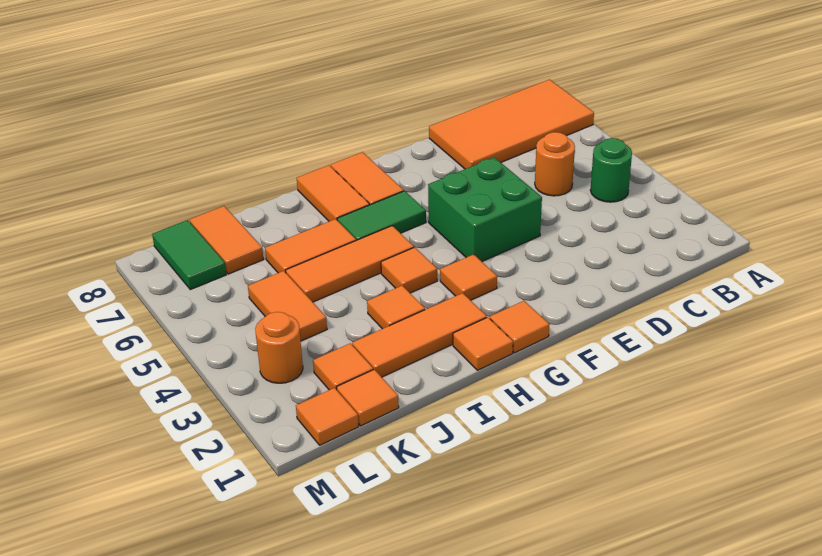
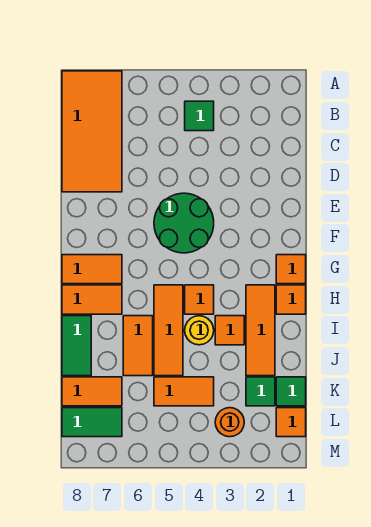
green 1x1 round brick [590,138,632,202] -> green 1x1 tile [185,101,214,131]
orange 1x1 round brick [535,132,575,196] -> none
green 2x2 brick [428,157,542,261] -> green 2x2 round brick [154,193,214,253]
orange 1x1 tile [440,254,497,300] -> none
green 1x2 tile [337,191,426,240] -> green 1x2 tile moved to [62,316,91,376]
none -> yellow 1x1 round brick [185,316,214,345]
orange 1x1 tile [337,369,399,426] -> green 1x1 tile [276,377,306,406]
orange 1x1 tile [313,343,373,390] -> green 1x1 tile [246,377,275,406]

